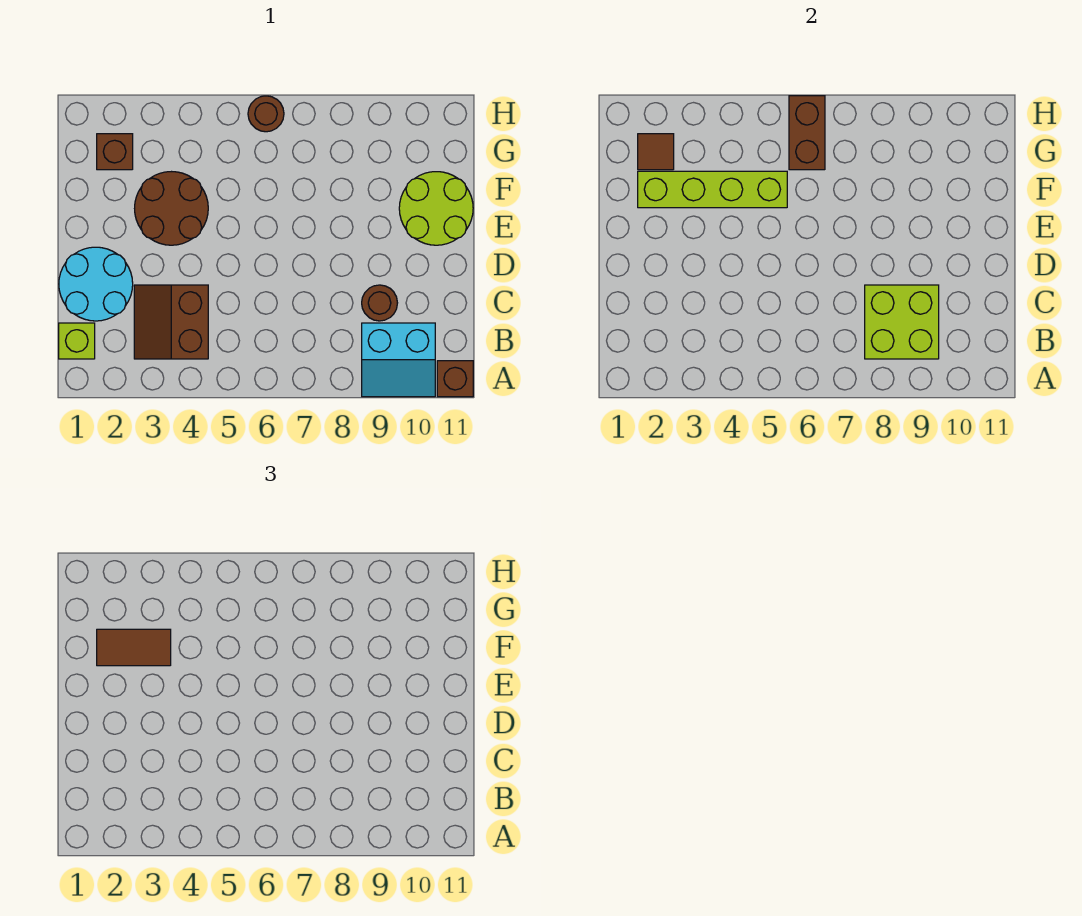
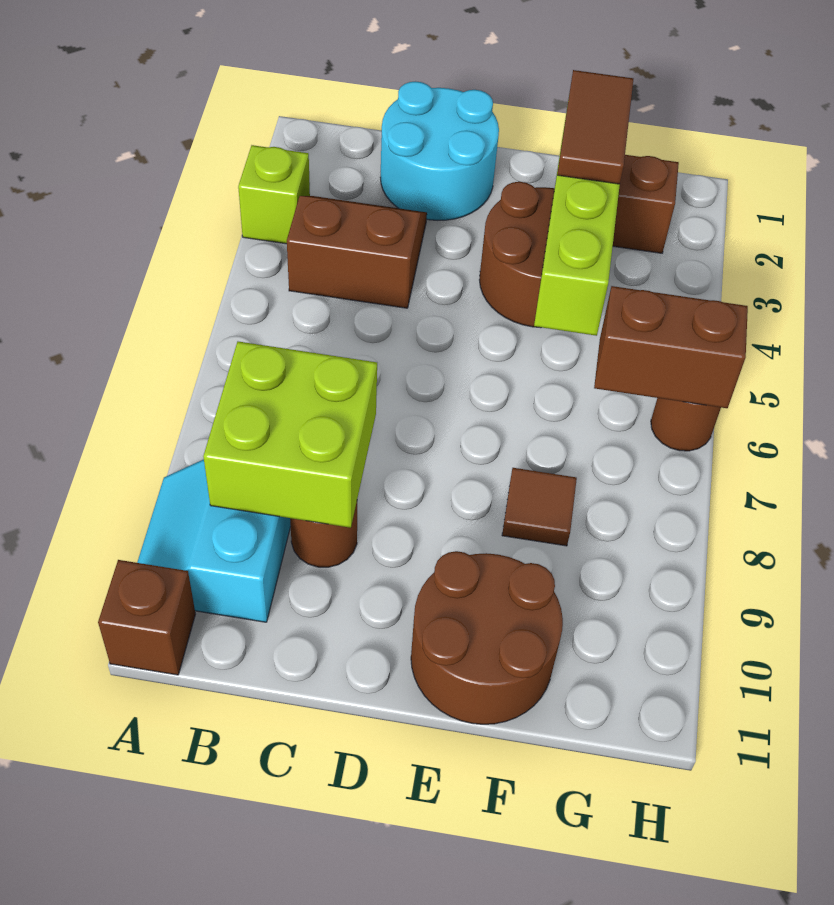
lime 1x1 brick [59,323,95,359] -> lime 1x1 brick moved to [238,145,310,244]
lime 2x2 round brick [399,172,473,245] -> brown 2x2 round brick [411,551,563,724]
brown 1x1 tile [638,134,674,170] -> brown 1x1 tile moved to [502,468,577,546]

